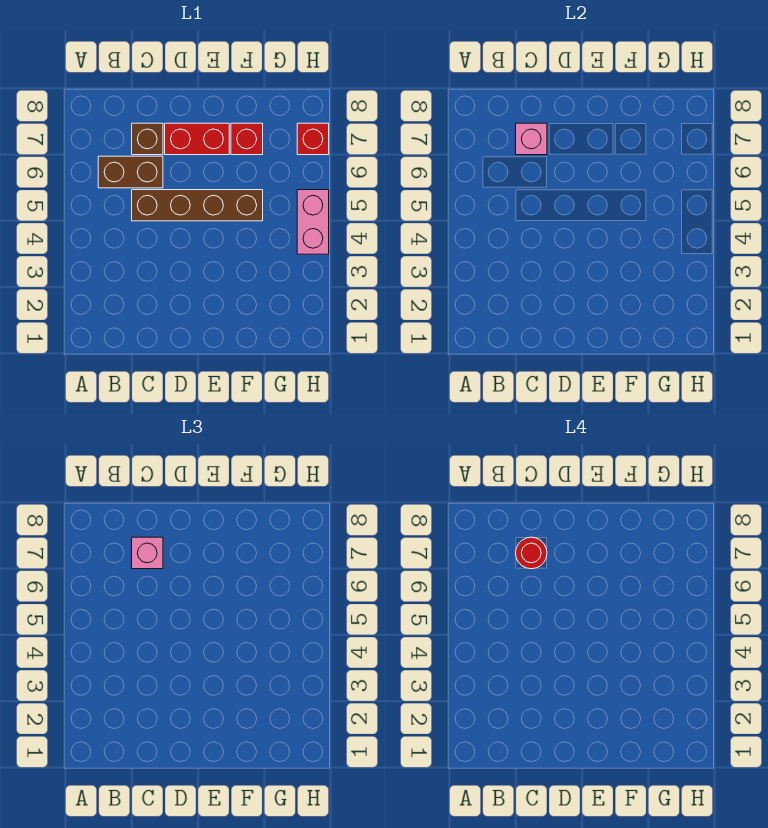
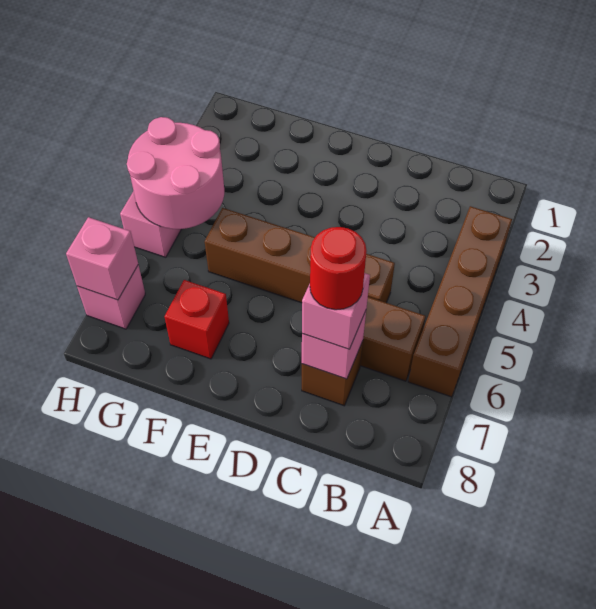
none -> brown 1x4 brick [408,206,512,397]
red 1x2 brick [165,123,229,155] -> none
none -> pink 2x2 round brick [127,117,224,229]
red 1x1 brick [297,123,329,155] -> pink 1x1 brick [77,265,145,329]
none -> pink 1x1 brick [66,217,138,300]

